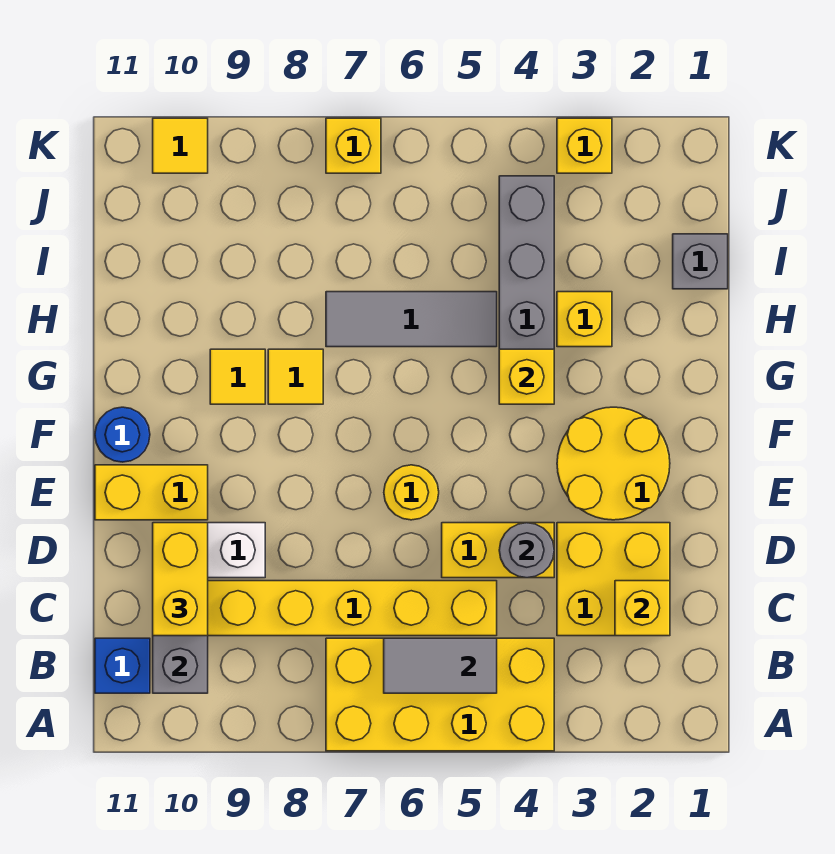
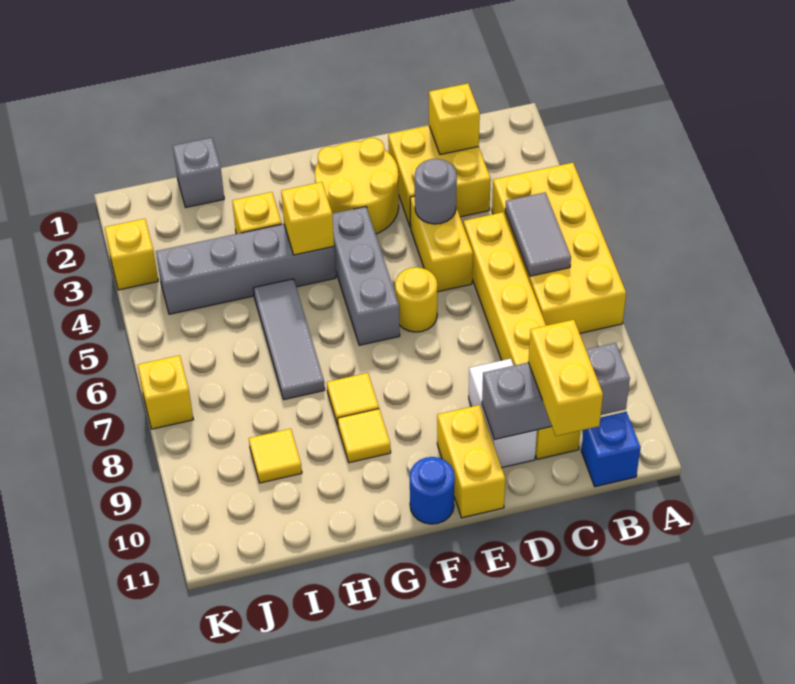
yellow 1x2 brick [153,523,208,636] -> yellow 1x2 brick turned to [528,320,603,436]
none -> grey 1x3 brick [332,207,400,345]
yellow 1x1 tile [153,118,208,173] -> yellow 1x1 tile moved to [249,429,302,483]

